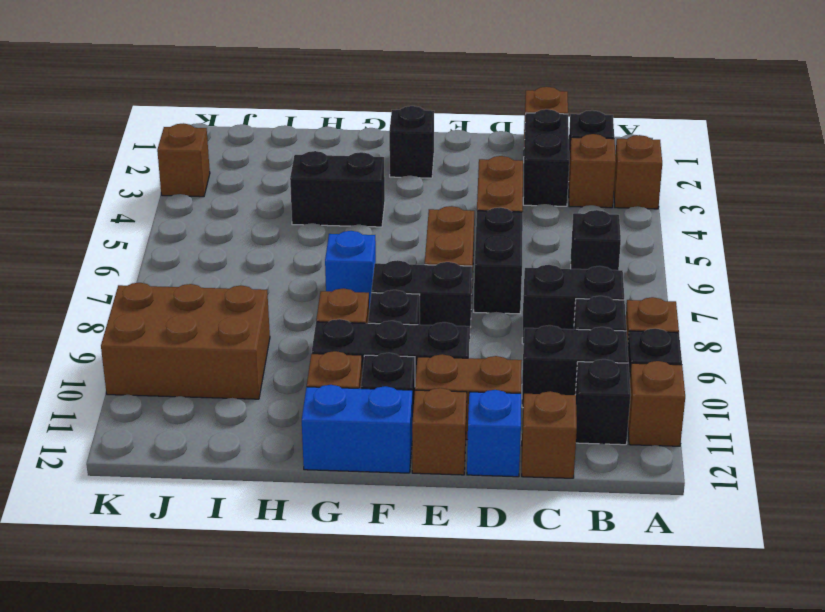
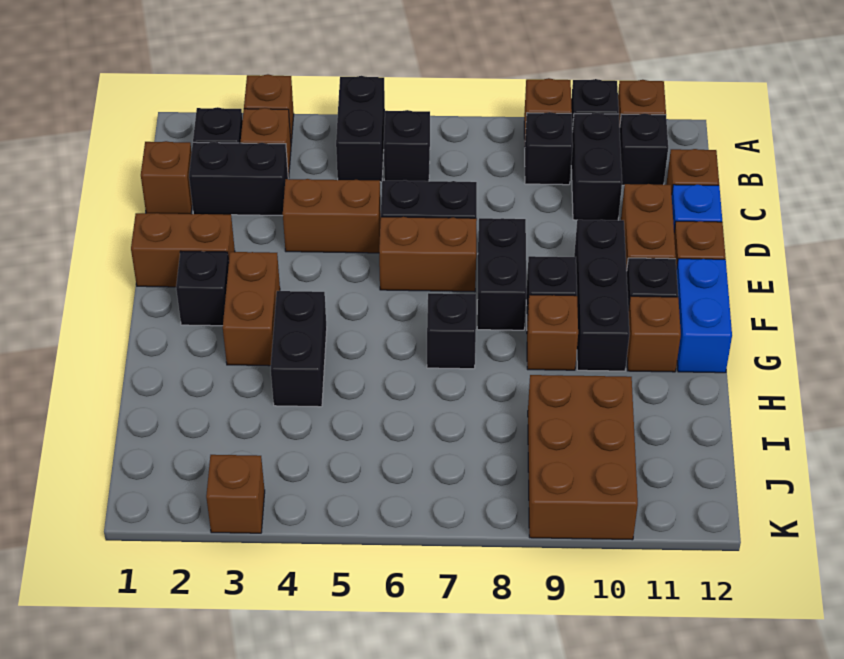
black 1x2 brick [522,265,624,344] -> black 1x2 brick moved to [336,76,385,182]
none -> brown 1x2 brick [131,213,235,287]
none -> brown 1x2 brick [223,252,280,366]
blue 1x1 brick [325,231,376,309] -> black 1x1 brick [427,293,476,369]

